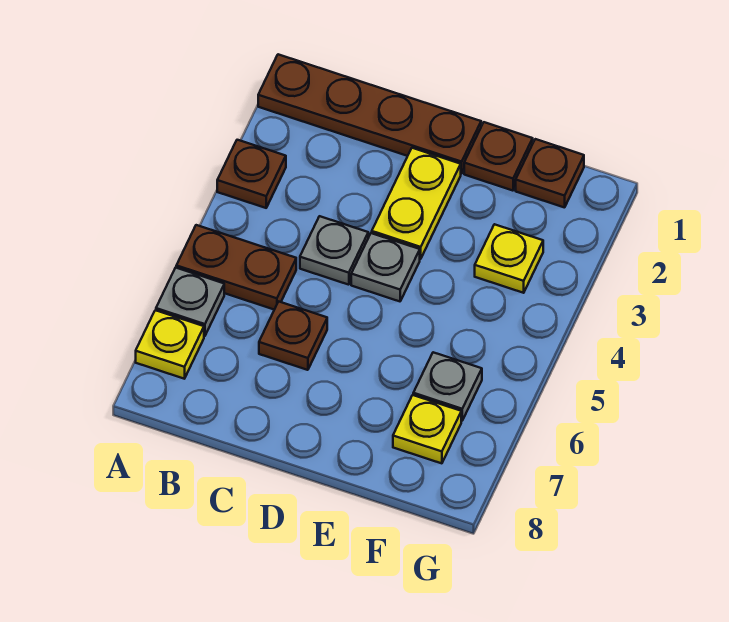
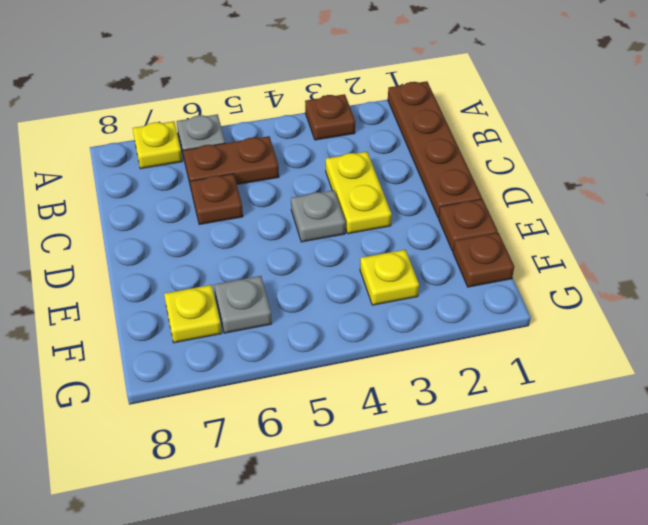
brown 1x2 plate [176,225,296,310] -> brown 1x2 plate turned to [183,136,279,191]
grey 1x1 plate [300,216,368,285] -> none
yellow 1x2 plate [372,148,461,259] -> yellow 1x2 plate turned to [326,152,391,234]

